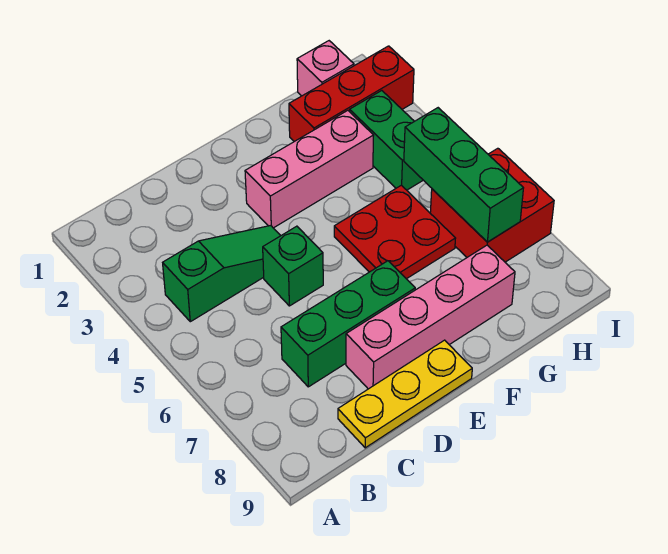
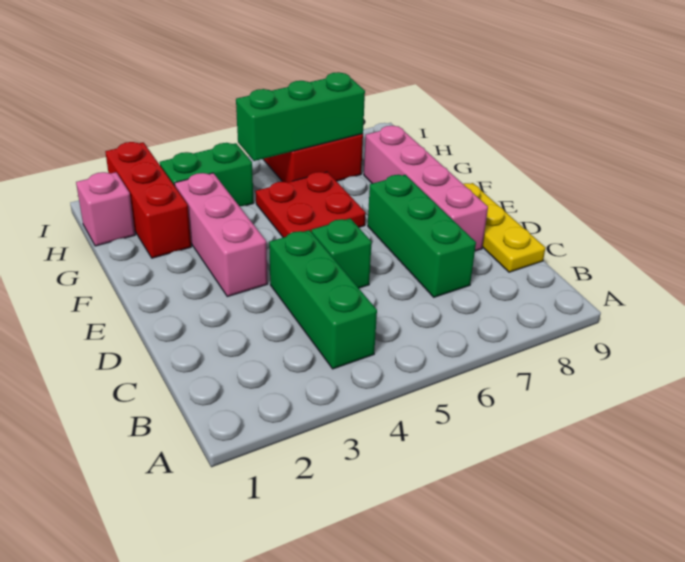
green 1x3 slope [163,226,281,322] -> green 1x3 brick [269,230,377,369]

